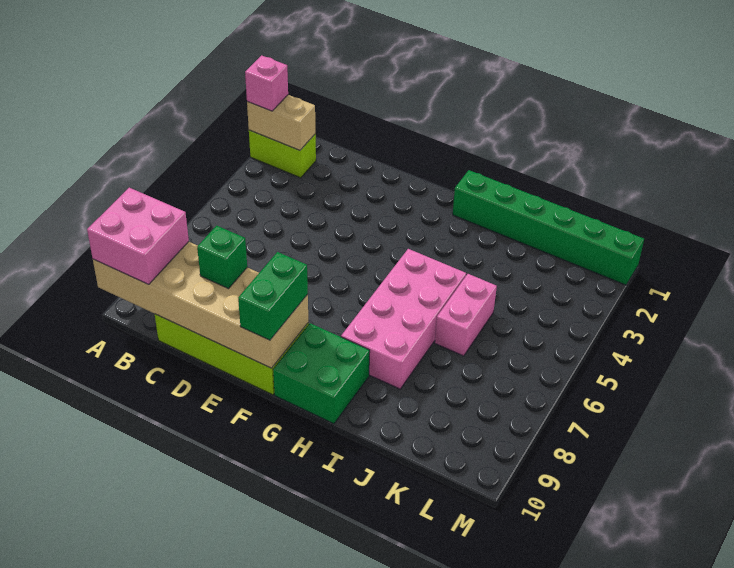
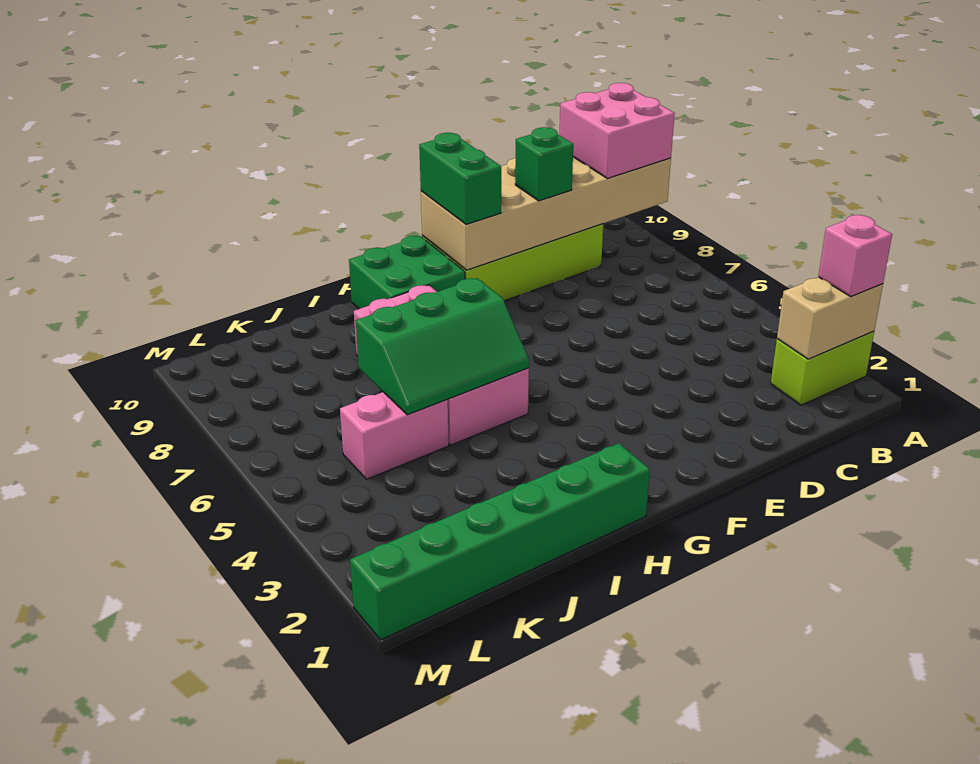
none -> green 2x3 slope [356,278,529,415]
pink 1x2 brick [435,274,497,356] -> pink 1x2 brick turned to [340,392,449,479]

